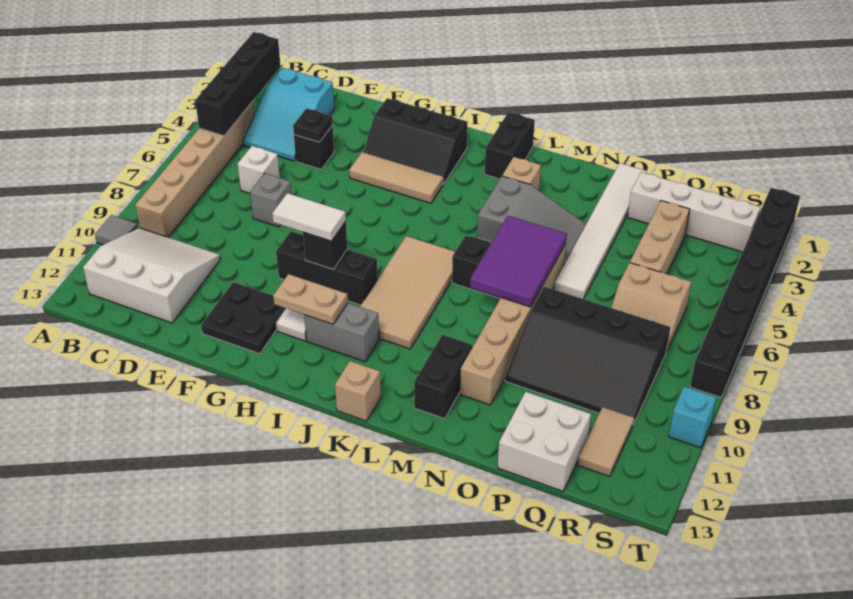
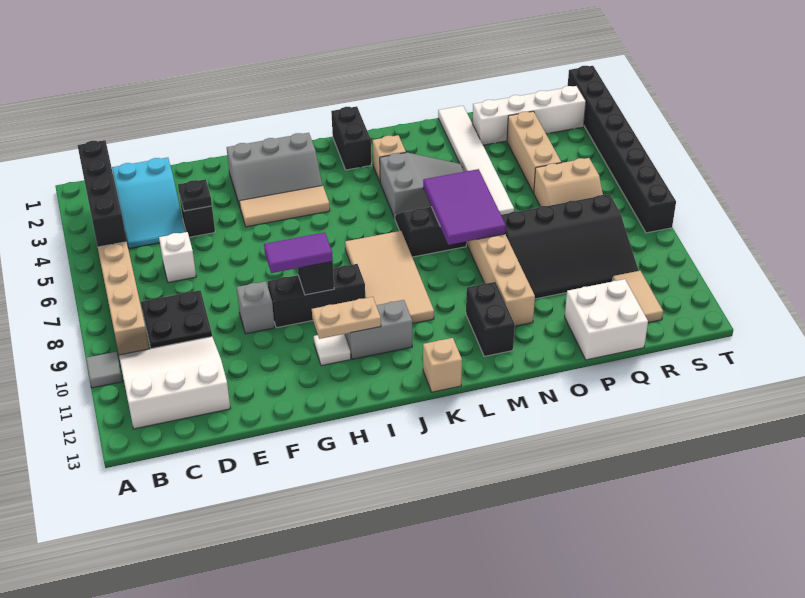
grey 1x1 brick [250,173,292,227] -> grey 1x1 brick moved to [237,281,275,334]
black 2x2 plate [201,282,286,354] -> black 2x2 plate moved to [141,290,212,349]
black 2x3 slope [364,98,468,184] -> grey 2x3 slope [227,133,322,206]
white 1x2 tile [272,193,346,241] -> purple 1x2 tile [264,232,333,273]
cyan 1x1 brick [669,387,716,448] -> none

